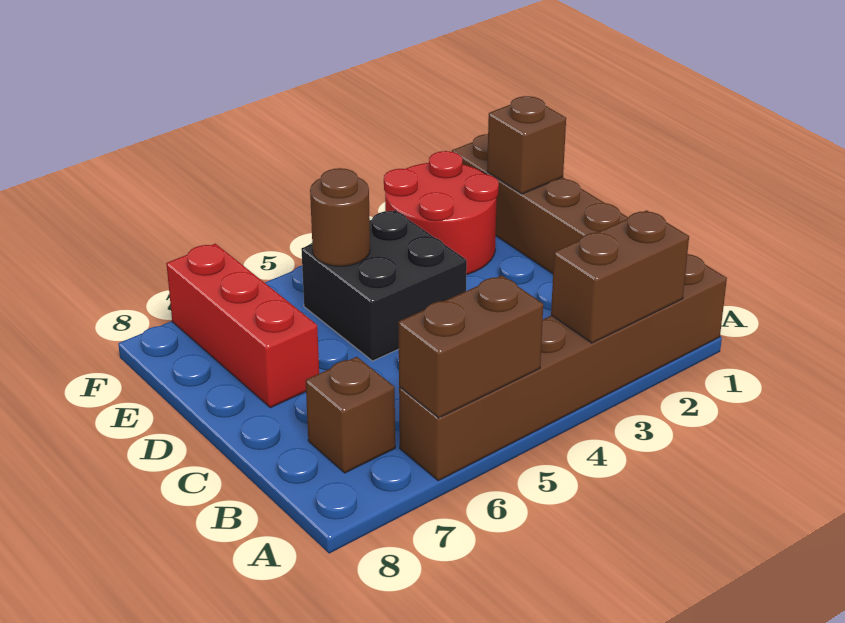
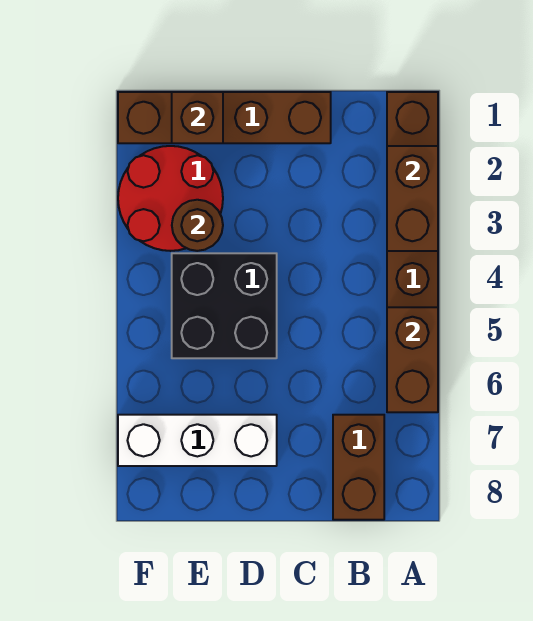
brown 1x1 brick [306,357,395,473] -> brown 1x2 brick [333,415,384,520]
red 1x3 brick [166,244,319,408] -> white 1x3 brick [118,415,277,466]
brown 1x1 round brick [310,168,370,266] -> brown 1x1 round brick moved to [172,200,223,251]

